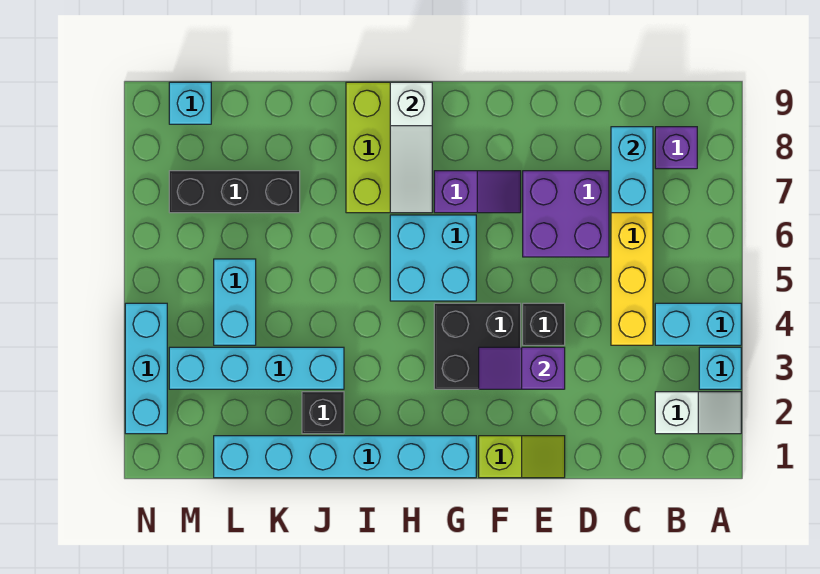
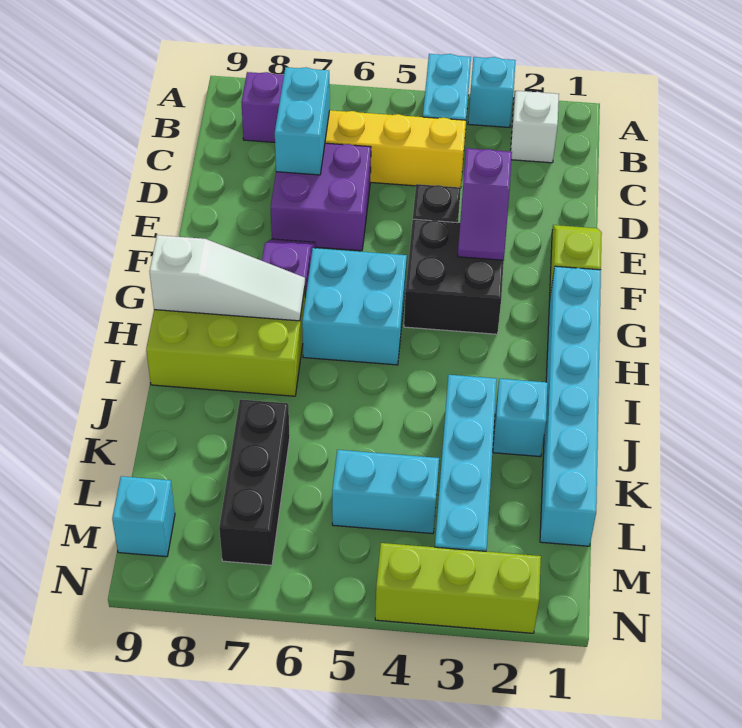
cyan 1x2 brick [611,127,653,213] -> cyan 1x2 brick turned to [275,67,330,175]
black 1x1 brick [302,392,344,434] -> cyan 1x1 brick [493,379,548,457]
cyan 1x3 brick [125,303,167,434] -> lime 1x3 brick [375,543,541,633]

